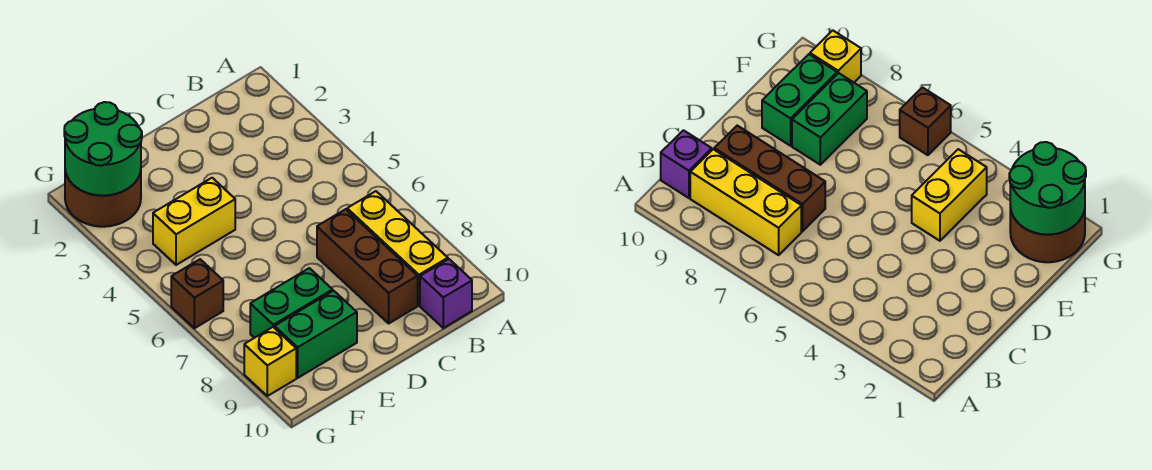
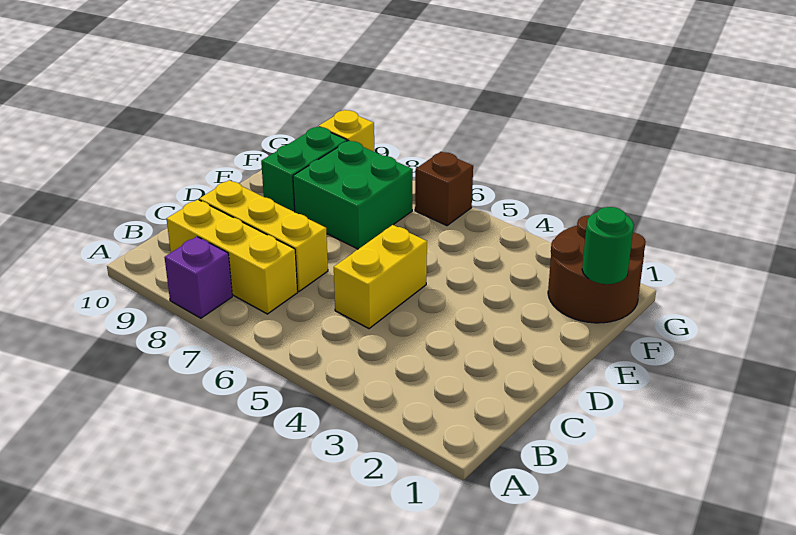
purple 1x1 brick [420,259,472,328] -> purple 1x1 brick moved to [164,237,232,318]
brown 1x3 brick [317,209,418,323] -> yellow 1x3 brick [199,180,328,291]
yellow 1x2 brick [153,178,235,265] -> yellow 1x2 brick moved to [334,225,427,329]
green 1x2 brick [250,268,333,338] -> green 2x2 brick [293,140,413,249]
green 2x2 round brick [64,102,142,196] -> green 1x1 round brick [582,207,634,284]

